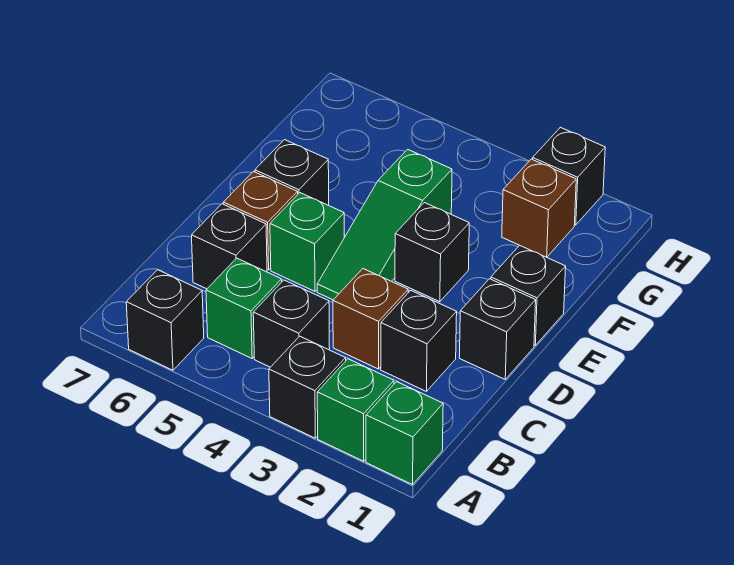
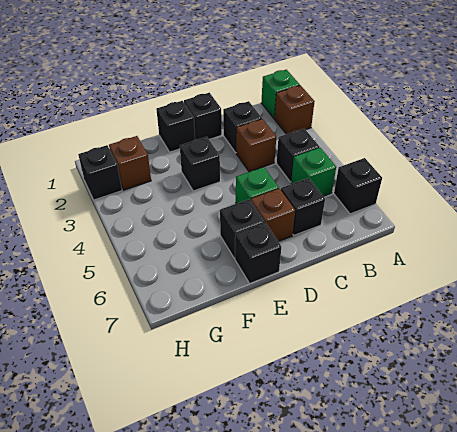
green 1x1 brick [317,359,394,461] -> brown 1x1 brick [274,85,315,134]
black 1x1 brick [269,336,346,438] -> black 1x1 brick moved to [235,223,282,283]
green 1x3 slope [317,149,452,300] -> none

